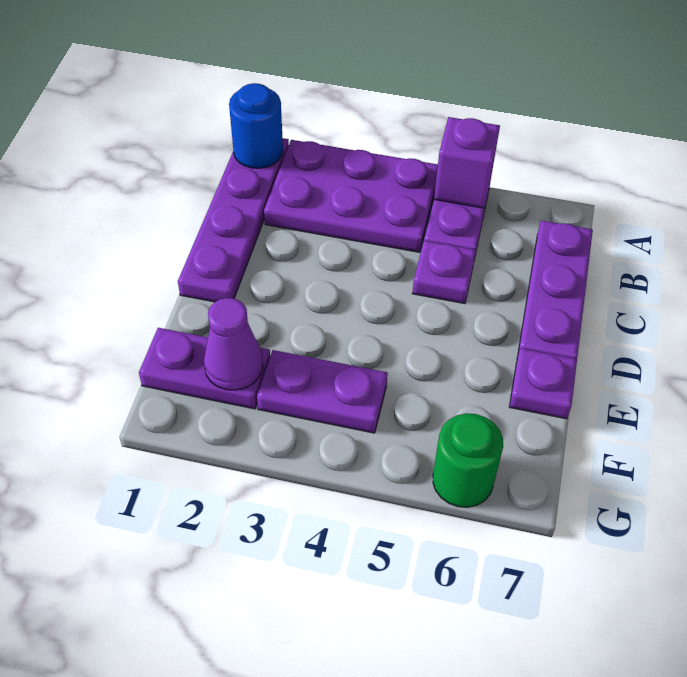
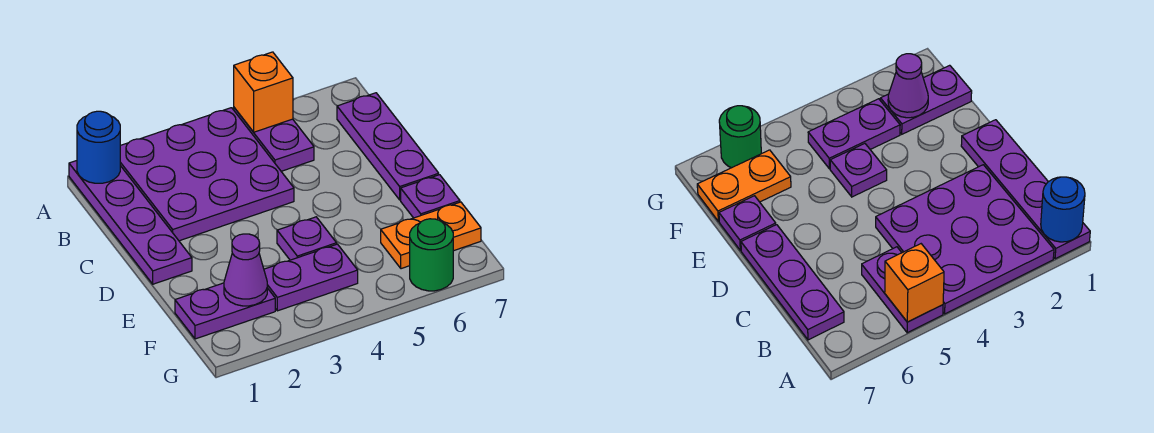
purple 2x3 plate [264,140,438,252] -> purple 3x3 plate [120,108,294,241]
purple 1x1 brick [434,117,500,208] -> orange 1x1 brick [234,52,293,132]
purple 1x1 plate [412,241,476,304] -> purple 1x1 plate moved to [277,217,337,260]
none -> orange 1x2 plate [381,202,481,269]

